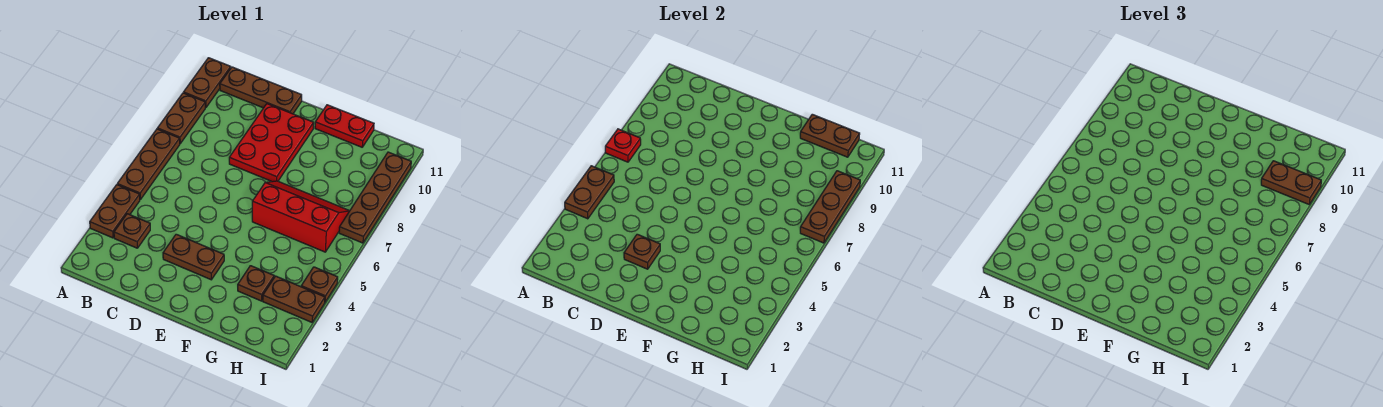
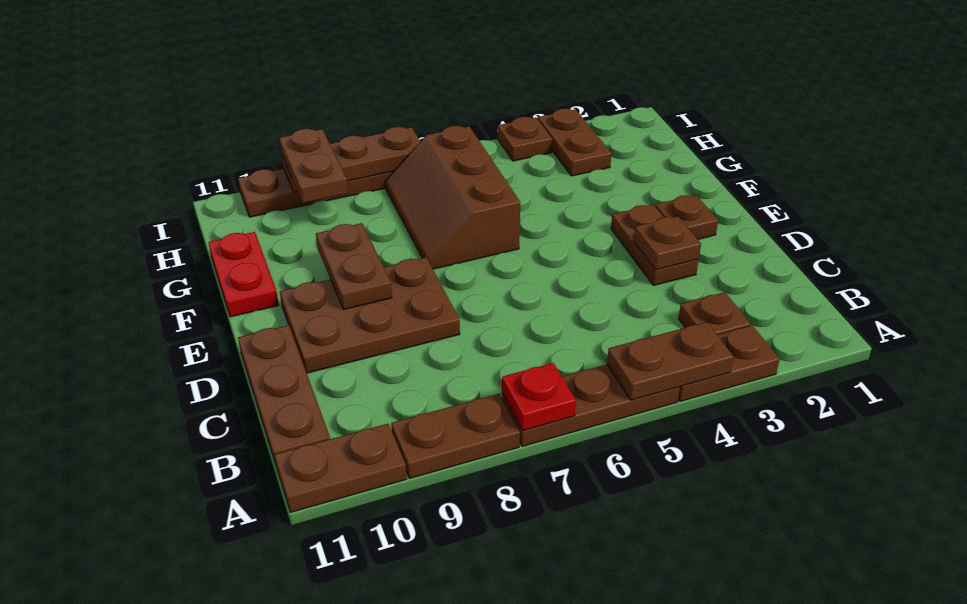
red 2x3 plate [229,104,314,182] -> brown 2x3 plate [280,257,460,373]
red 2x3 slope [252,181,349,252] -> brown 2x3 slope [385,126,520,269]
brown 1x1 plate [238,266,274,301] -> brown 1x1 plate moved to [655,195,718,239]
brown 1x2 plate [800,114,860,157] -> brown 1x2 plate moved to [316,223,392,309]

